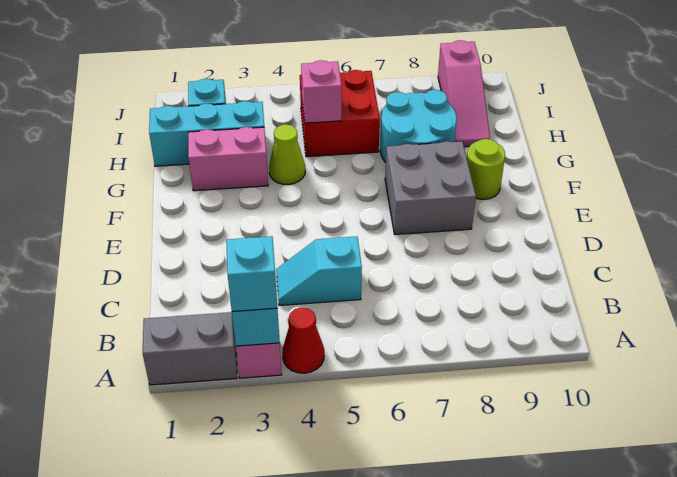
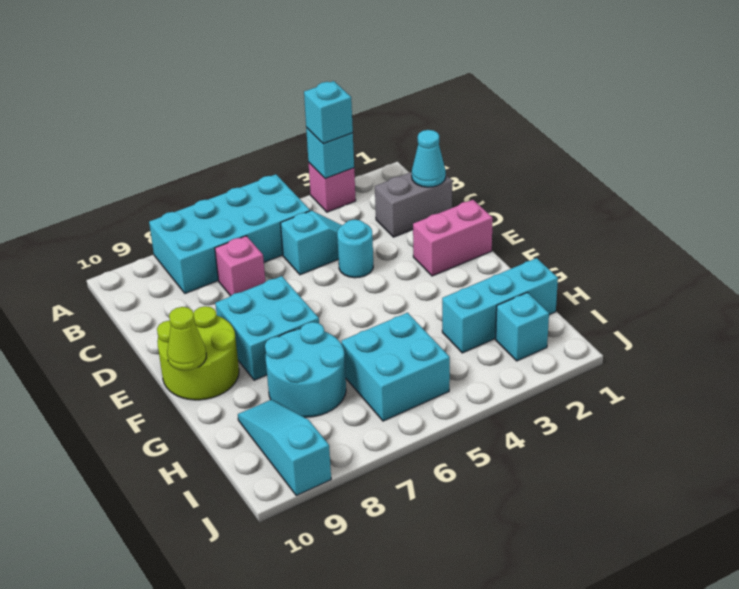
grey 1x2 brick [143,312,237,385] -> grey 1x2 brick moved to [375,172,452,237]
red 1x1 cone [282,307,324,373] -> none
none -> cyan 2x4 brick [149,174,310,293]
none -> cyan 1x1 cone [412,130,446,187]
none -> cyan 1x1 round brick [337,220,373,278]
grey 2x2 brick [385,141,476,235] -> cyan 2x2 brick [215,276,319,380]
lime 1x1 round brick [467,139,505,199] -> lime 2x2 round brick [157,306,239,400]
pink 1x2 brick [188,127,268,191] -> pink 1x2 brick moved to [413,200,493,276]
lime 1x1 cone [269,124,305,185] -> lime 1x1 cone moved to [167,307,206,370]
red 2x2 brick [300,70,380,157] -> cyan 2x2 brick [341,313,450,421]
pink 1x1 brick [301,60,342,123] -> pink 1x1 brick moved to [215,236,265,296]
pink 1x3 slope [438,40,490,147] -> cyan 1x3 slope [238,400,331,496]

